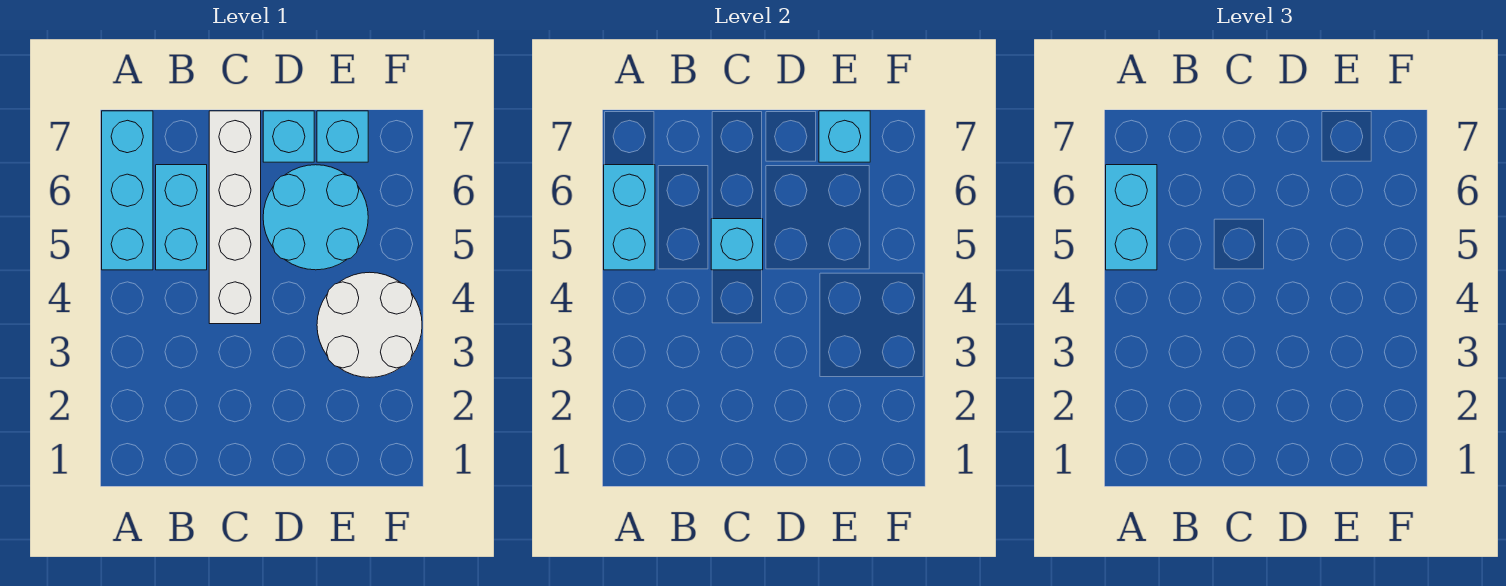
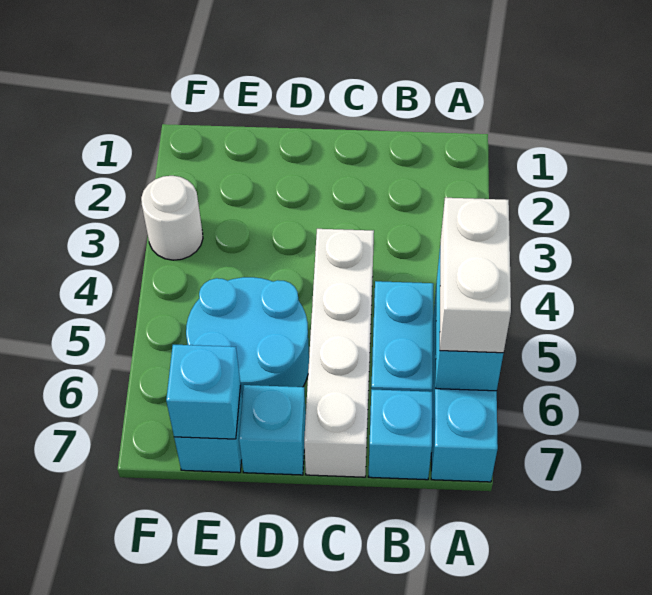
cyan 1x2 brick [1106,165,1157,270] -> white 1x2 brick [440,198,511,353]
cyan 1x1 brick [711,219,763,270] -> cyan 1x1 brick moved to [368,389,432,480]
white 2x2 round brick [317,272,422,378] -> white 1x1 round brick [141,176,203,260]

